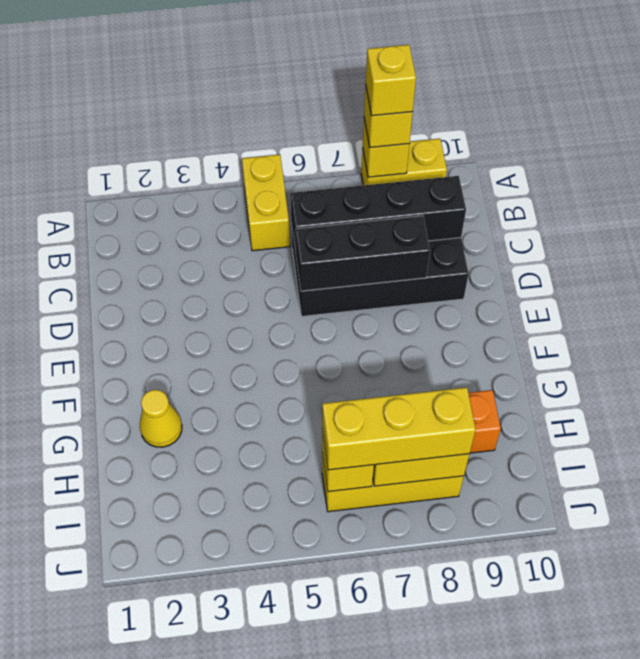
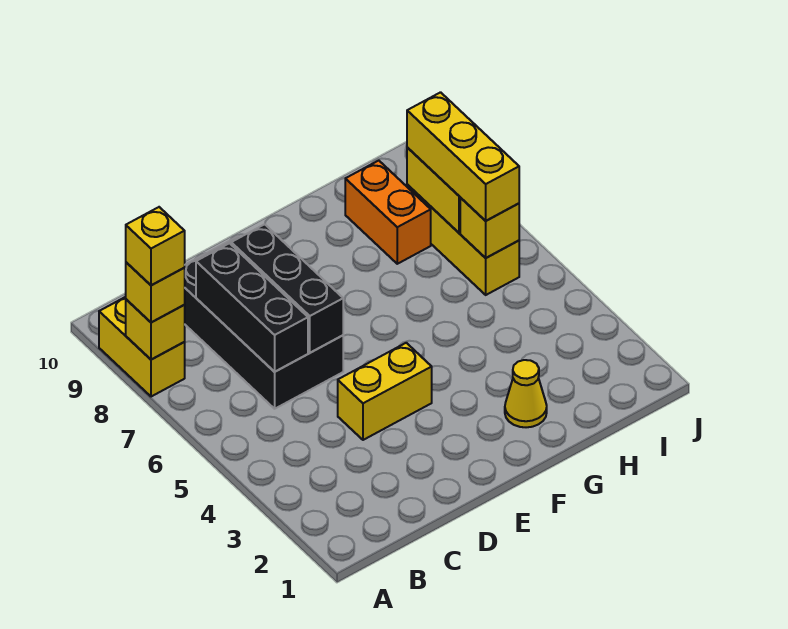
yellow 1x2 brick [242,155,290,251] -> yellow 1x2 brick moved to [338,343,432,440]
black 1x4 brick [290,176,466,252] -> black 1x3 brick [196,243,308,372]

